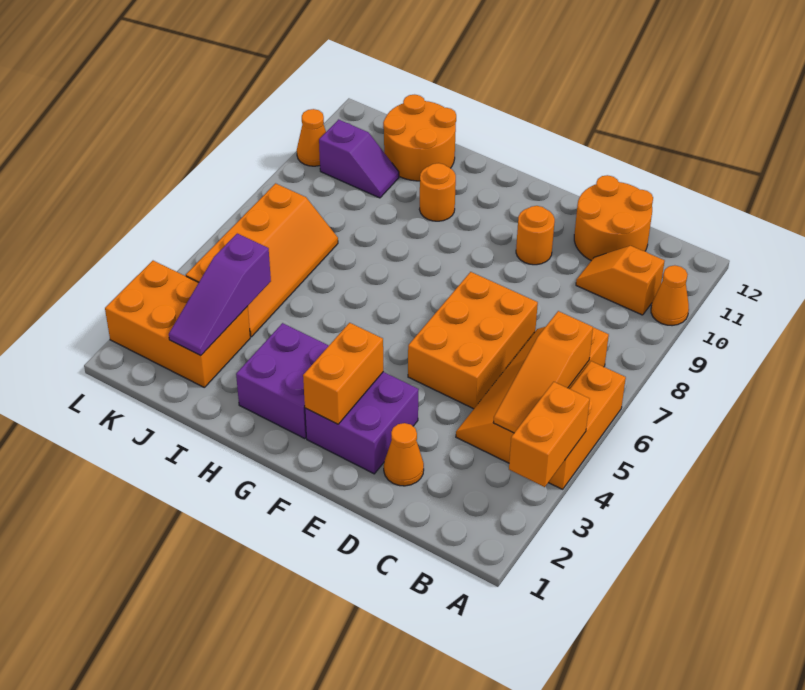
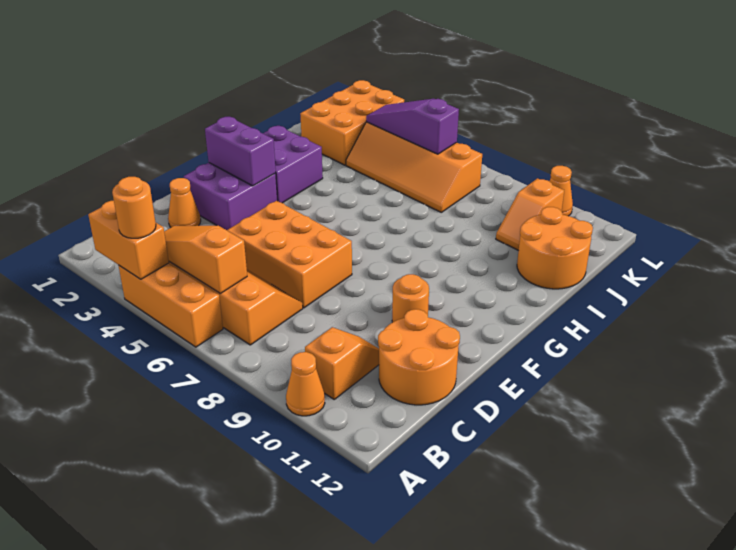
orange 1x2 brick [303,323,383,424] -> purple 1x2 brick [205,117,276,186]
orange 1x1 round brick [419,163,456,221] -> orange 1x1 round brick moved to [112,177,156,238]
purple 1x3 slope [169,234,271,355] -> purple 1x3 slope moved to [366,99,459,154]
purple 1x2 slope [319,120,399,198] -> orange 1x2 slope [496,178,564,251]

